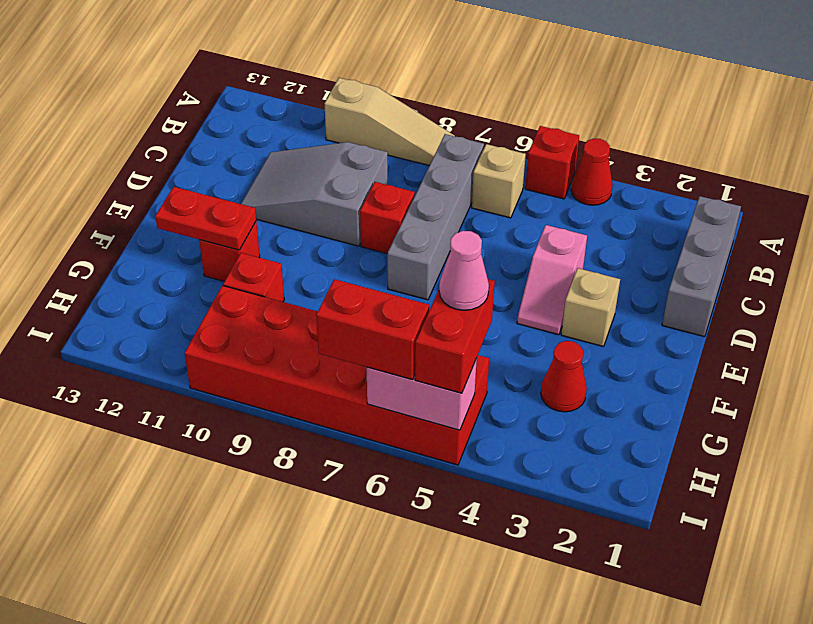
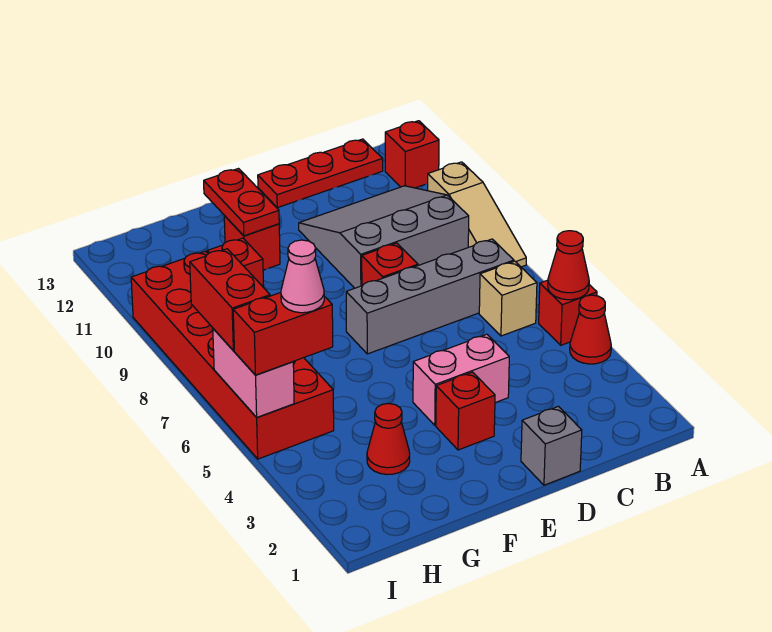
none -> red 1x1 cone [548,231,589,300]
none -> red 1x1 brick [385,121,439,188]
grey 1x3 brick [662,196,741,337] -> grey 1x1 brick [521,406,582,485]
none -> red 1x3 plate [258,139,383,208]
grey 2x3 slope [241,142,388,246] -> grey 3x3 slope [299,186,469,288]
pink 1x2 slope [517,225,587,335] -> pink 1x2 brick [413,334,509,425]
tan 1x1 brick [561,268,620,347] -> red 1x1 brick [436,372,495,450]

